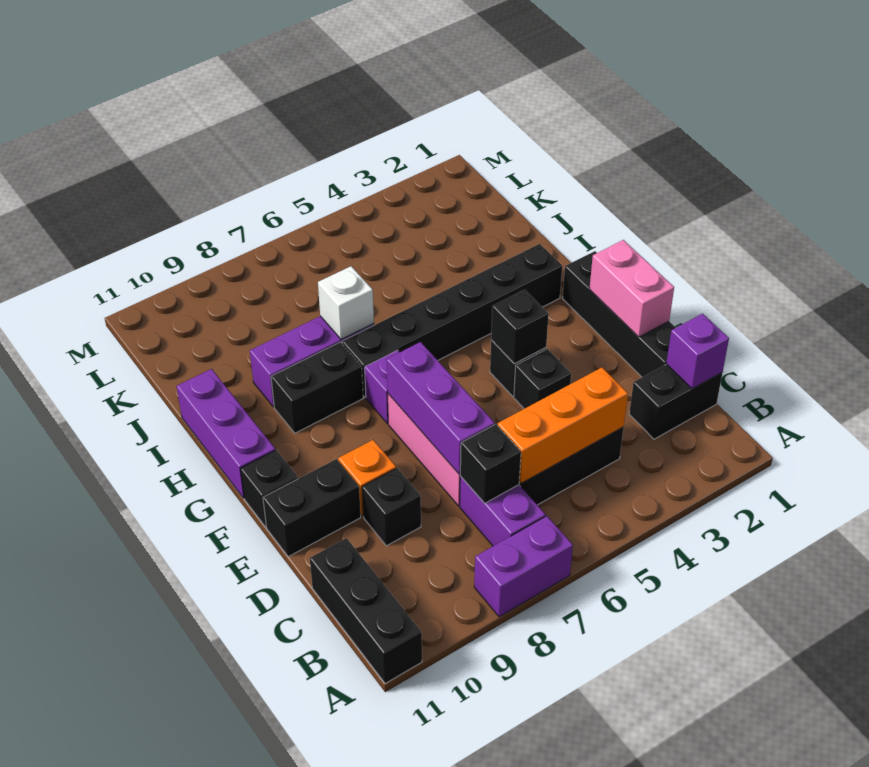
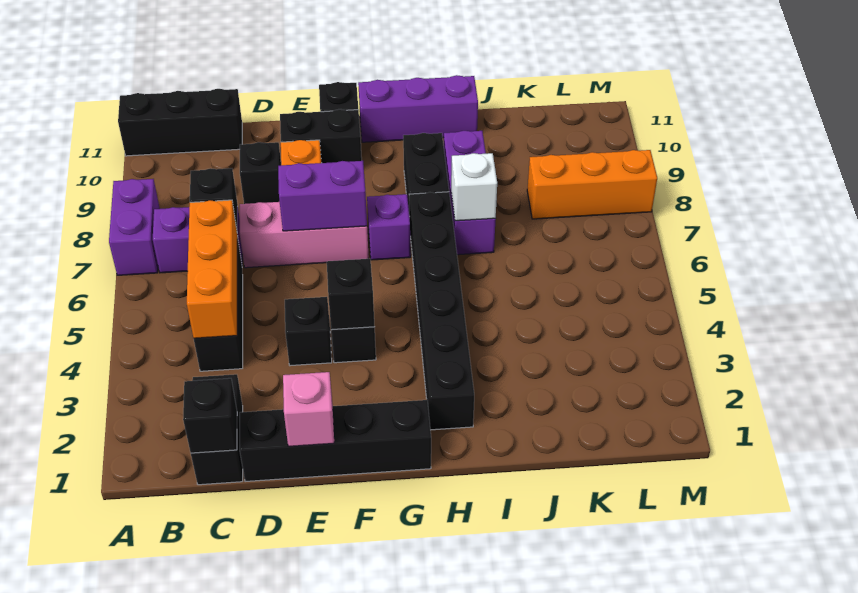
purple 1x1 brick [666,314,729,389] -> black 1x1 brick [183,378,237,453]
purple 1x3 brick [386,342,495,474] -> purple 1x2 brick [278,161,367,231]
pink 1x2 brick [590,240,674,337] -> pink 1x1 brick [283,372,334,446]
black 1x2 brick [263,459,361,557] -> black 1x2 brick turned to [280,109,362,163]
none -> orange 1x3 brick [527,150,657,219]

